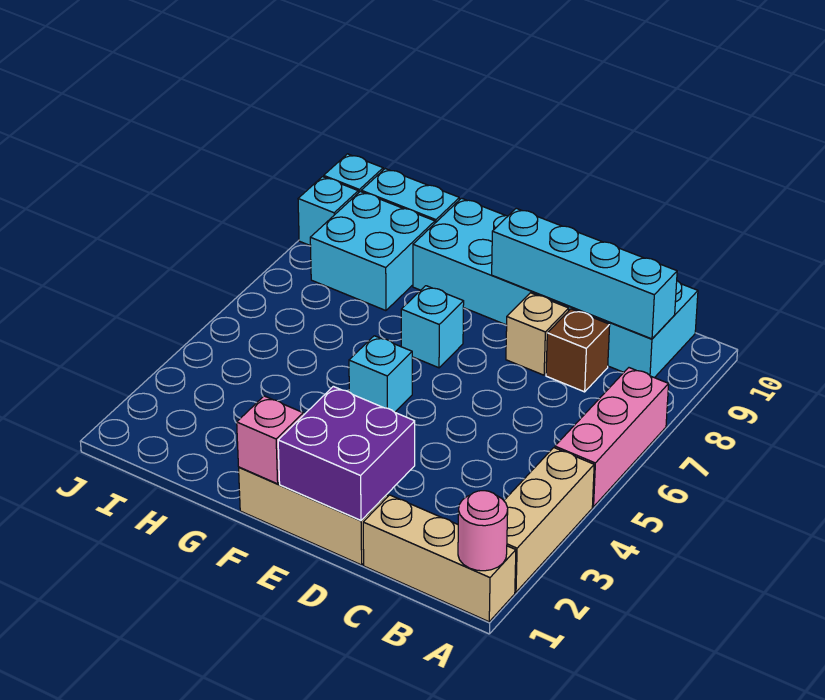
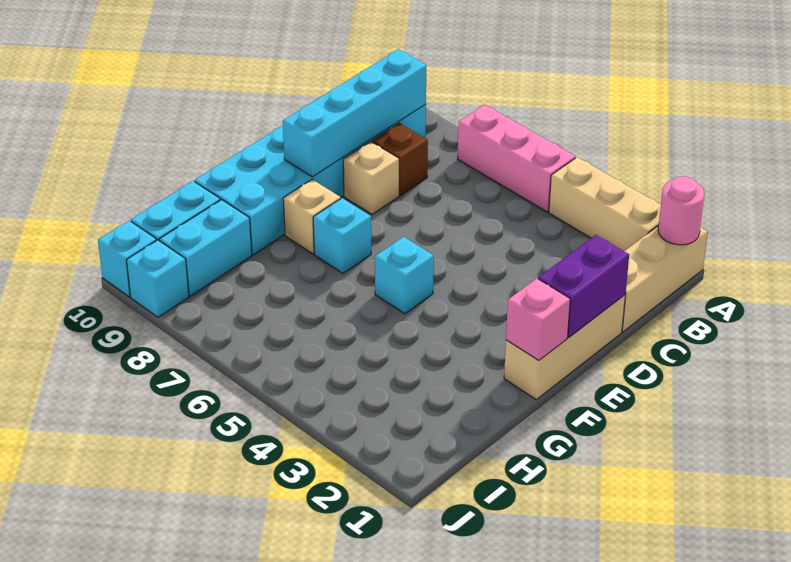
purple 2x2 brick [278,386,415,521] -> purple 1x2 brick [538,235,629,337]
none -> tan 1x1 brick [283,179,341,254]
cyan 2x2 brick [310,192,435,311] -> cyan 1x2 brick [159,200,252,296]

